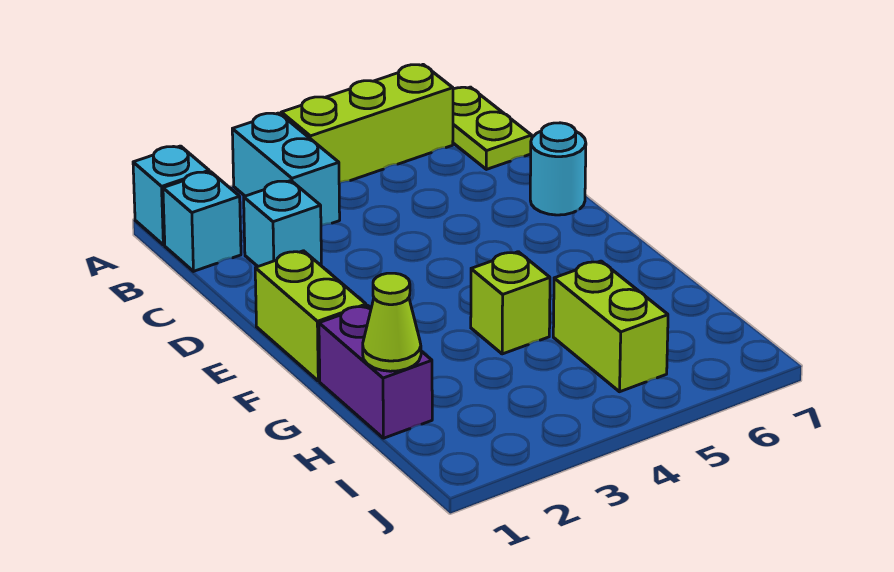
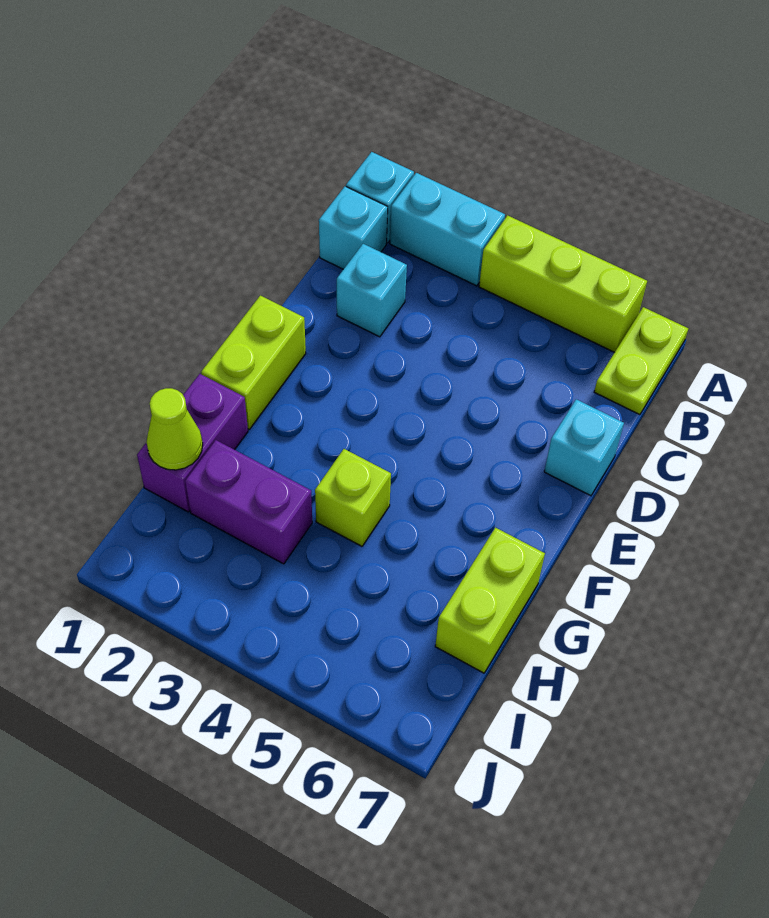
cyan 1x2 brick [232,113,340,226] -> cyan 1x2 brick turned to [390,173,505,286]
cyan 1x1 round brick [530,123,586,215] -> cyan 1x1 brick [544,399,624,496]
none -> purple 1x2 brick [185,440,312,564]
lime 1x2 brick [553,261,668,392] -> lime 1x2 brick moved to [435,528,545,673]

